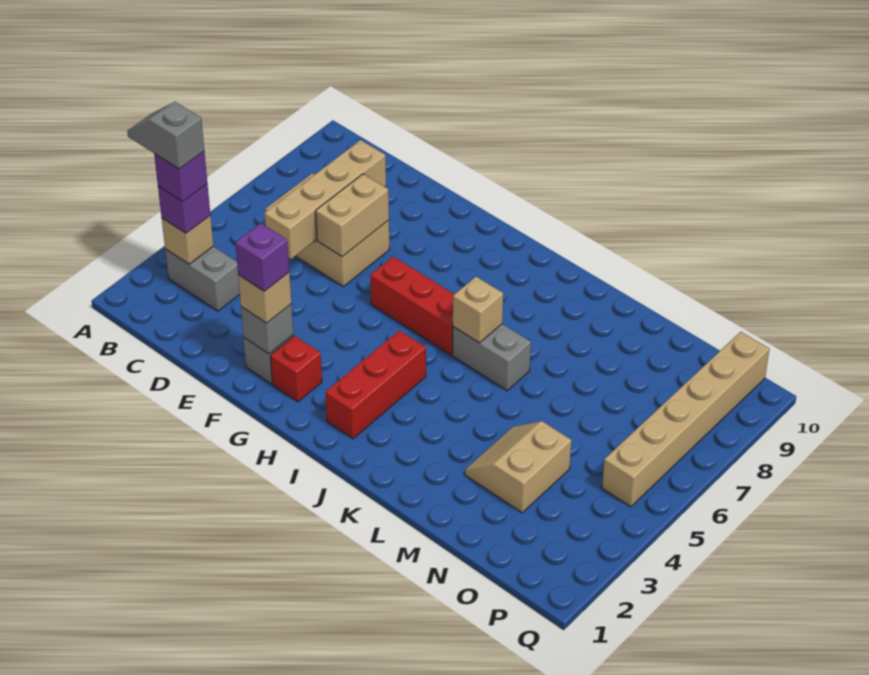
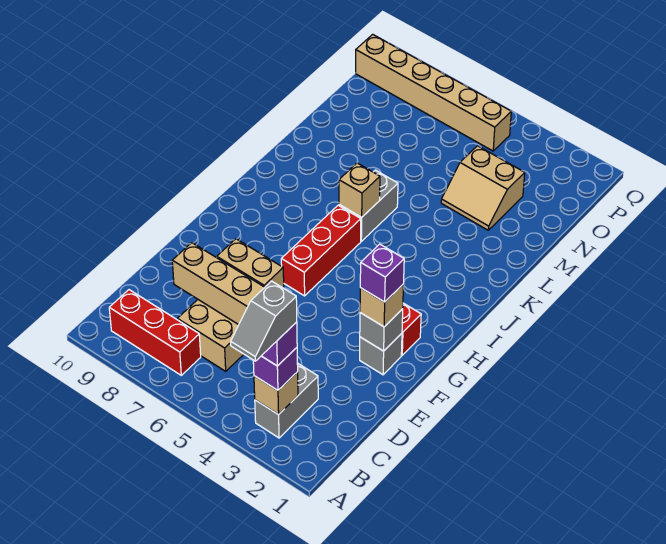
red 1x3 brick [325,330,426,439] -> red 1x3 brick moved to [109,290,201,375]

